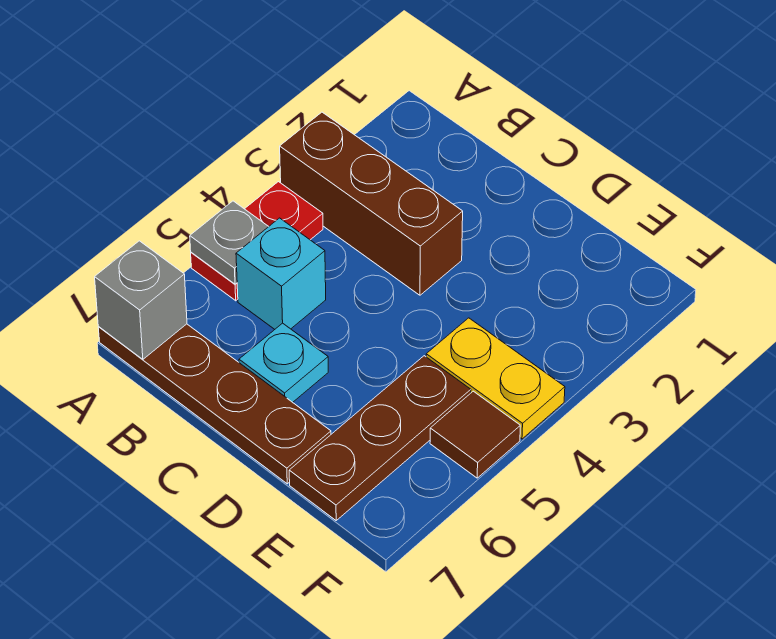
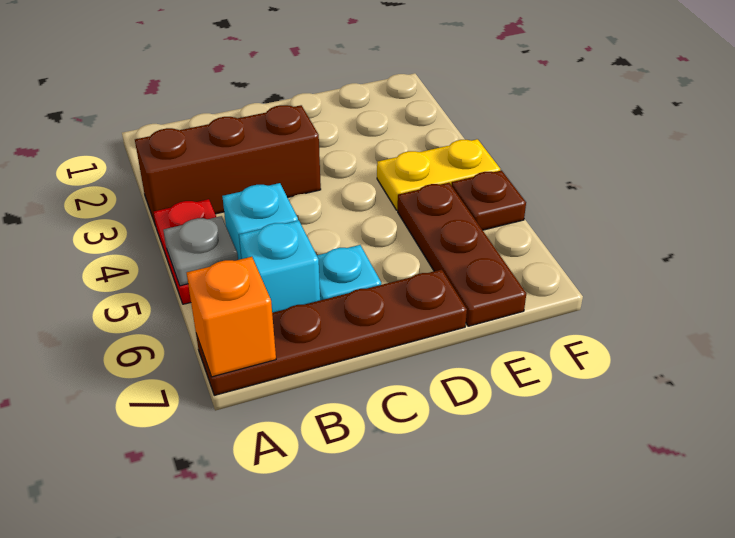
grey 1x1 brick [95,241,187,359] -> orange 1x1 brick [187,257,276,377]
none -> cyan 1x1 brick [239,220,320,313]
brown 1x1 tile [430,391,520,478] -> brown 1x1 plate [452,171,526,230]

